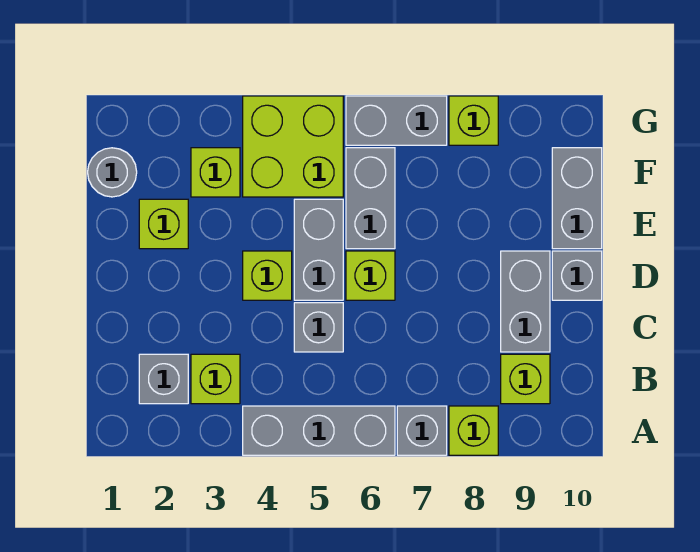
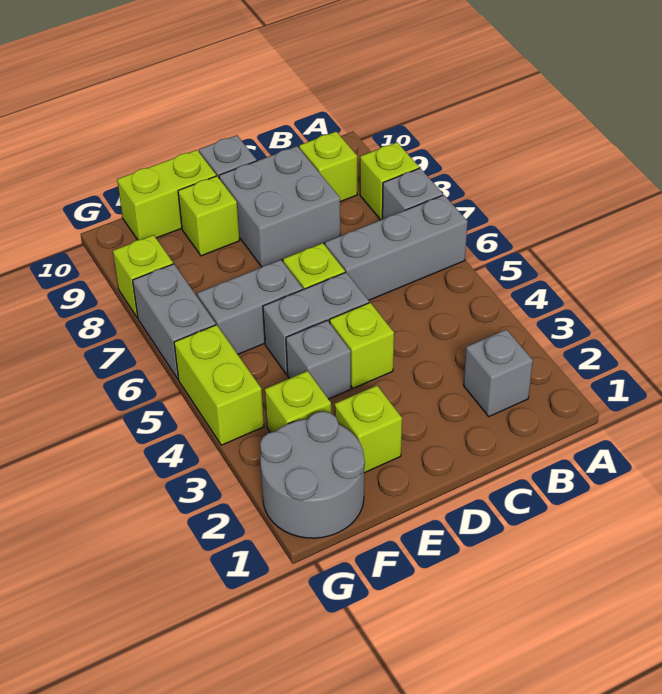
grey 1x3 brick [243,406,395,455] -> grey 1x3 brick turned to [325,195,468,300]
lime 1x1 brick [191,354,240,404] -> lime 1x1 brick moved to [178,176,240,256]
grey 1x1 brick [294,303,343,352] -> grey 1x1 brick moved to [286,320,351,399]
grey 1x2 brick [501,251,550,352] -> grey 2x2 brick [219,146,340,267]
grey 1x2 brick [552,148,602,249] -> lime 1x2 brick [117,150,216,240]
grey 1x1 round brick [88,148,137,197] -> grey 2x2 round brick [260,411,365,538]
lime 2x2 brick [243,96,343,197] -> lime 1x2 brick [174,325,264,445]

